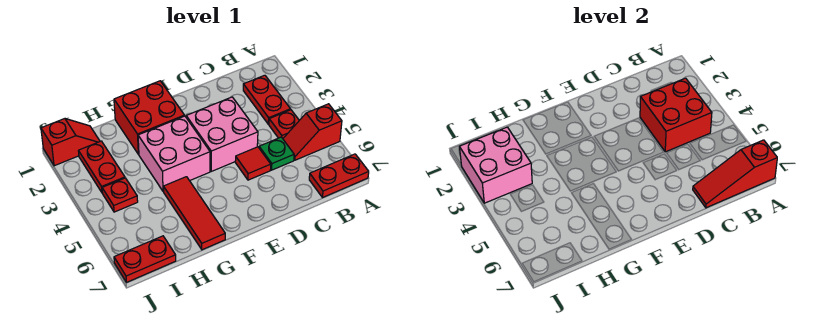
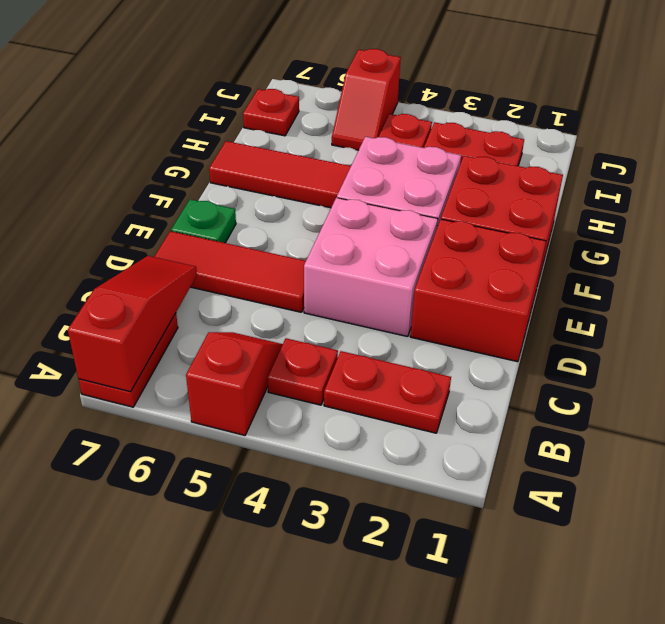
red 2x2 brick [640,78,712,152] -> red 2x2 brick moved to [410,219,546,362]
green 1x1 plate [259,137,294,170] -> green 1x1 plate moved to [171,199,236,243]
red 1x1 tile [235,147,271,180] -> red 1x3 tile [154,231,306,312]
red 1x2 slope [41,119,100,166] -> red 1x2 slope moved to [332,49,401,150]
pink 2x2 brick [460,127,532,203] -> none
red 1x2 plate [114,236,176,282] -> red 1x1 plate [243,89,299,136]

